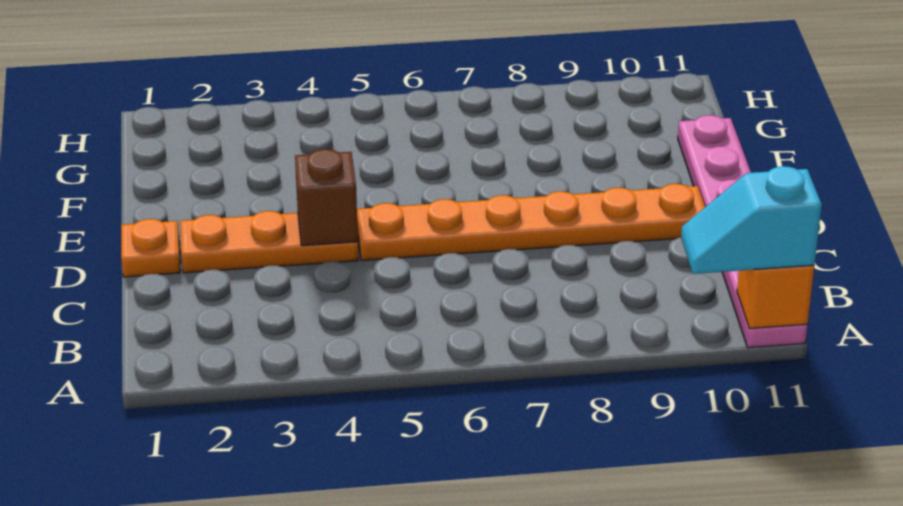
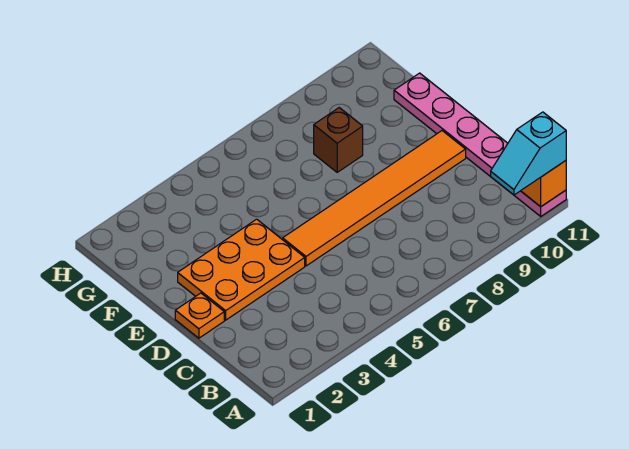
orange 1x3 plate [180,211,358,273] -> orange 2x3 plate [178,219,305,320]
brown 1x1 brick [295,149,358,246] -> brown 1x1 brick moved to [314,108,363,172]
orange 1x6 plate [357,184,705,260] -> orange 1x6 tile [283,131,466,266]

